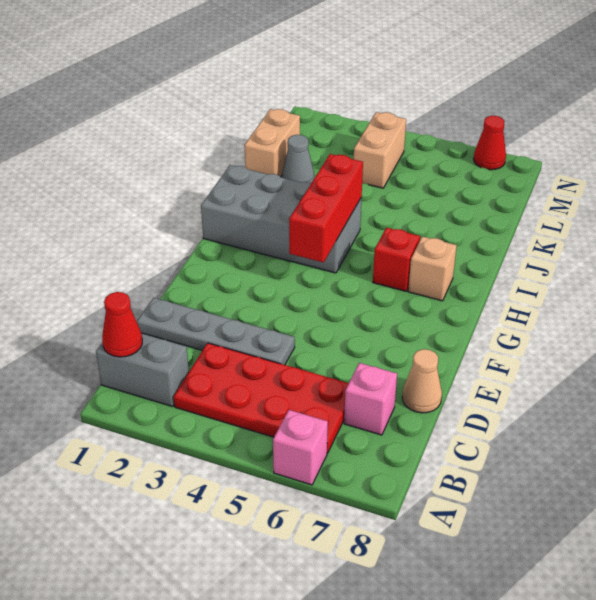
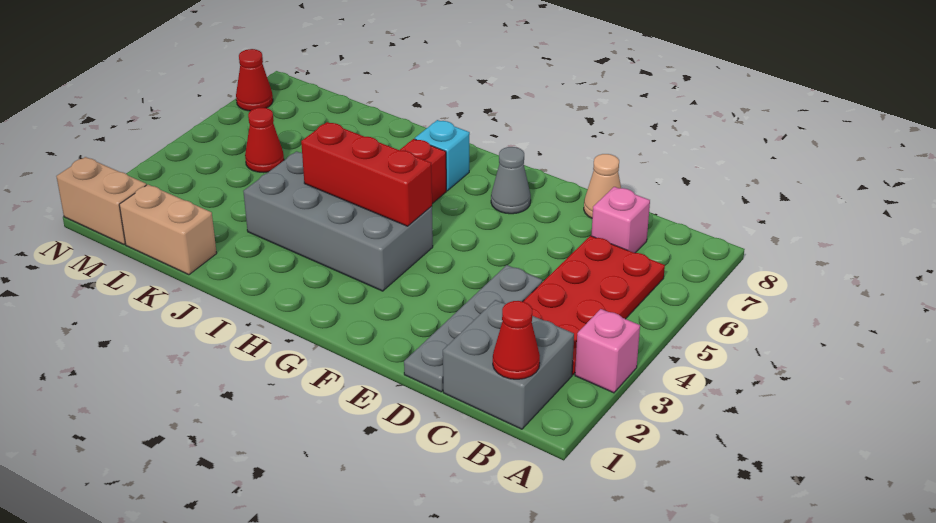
pink 1x1 brick [273,410,328,485] -> pink 1x1 brick moved to [575,309,640,393]
grey 1x2 brick [96,333,189,407] -> grey 2x2 brick [443,300,574,429]
grey 2x4 brick [201,165,362,273] -> grey 2x4 brick turned to [243,151,433,291]
tan 1x1 brick [408,237,457,301] -> cyan 1x1 brick [415,120,470,191]
grey 1x1 cone [282,135,314,183] -> grey 1x1 cone moved to [491,147,531,214]
tan 1x2 brick [354,112,406,188] -> tan 1x2 brick moved to [56,157,146,244]
none -> red 1x1 cone [245,108,284,173]

